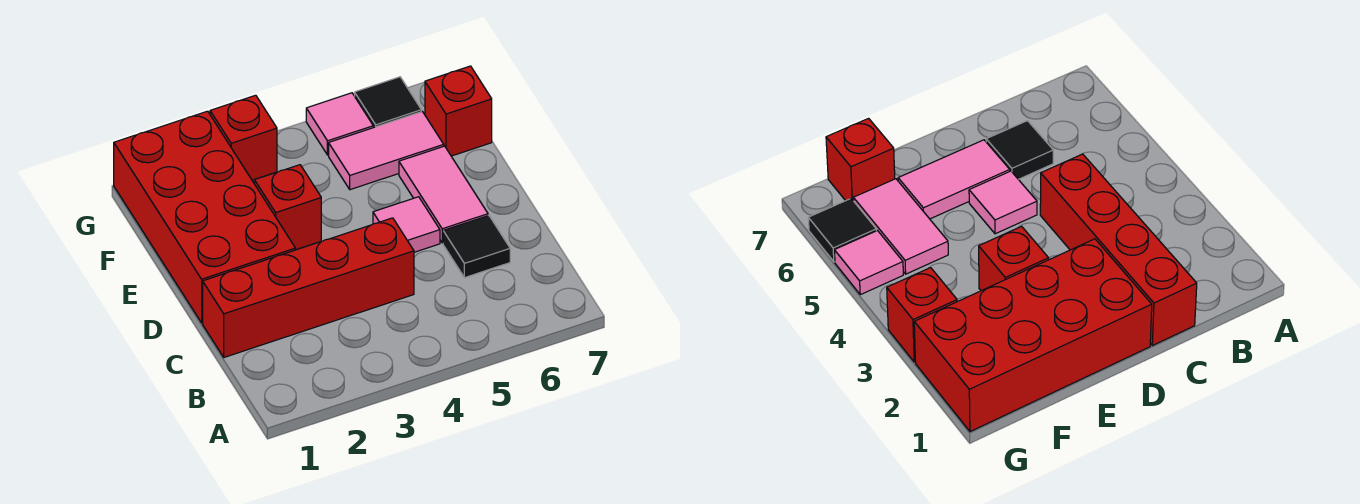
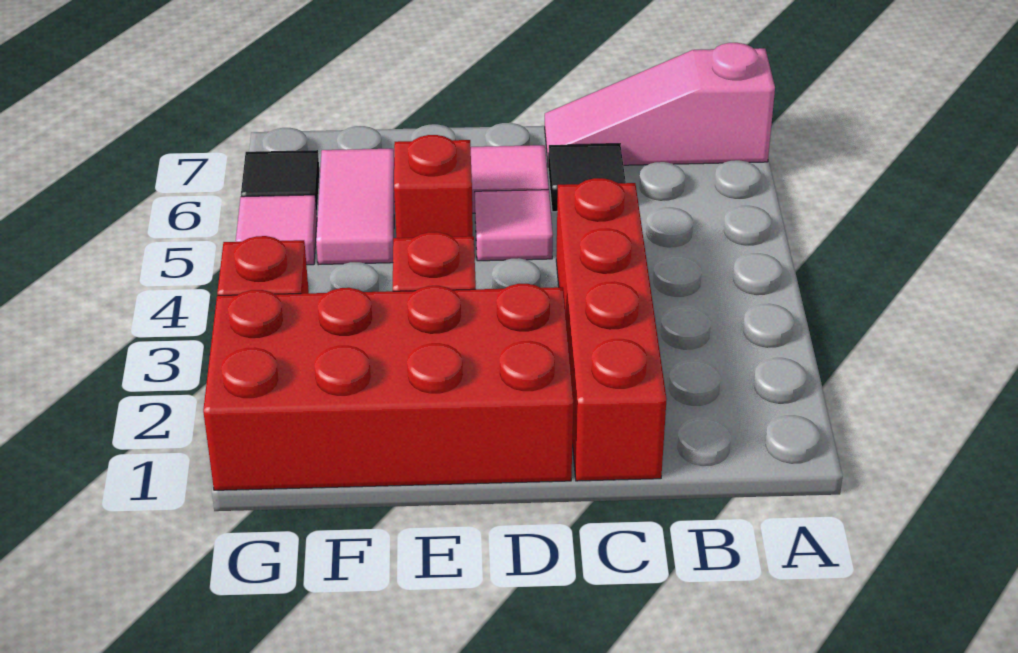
none -> pink 1x3 slope [545,43,775,165]
red 1x1 brick [425,66,492,156] -> red 1x1 brick moved to [394,135,473,238]

